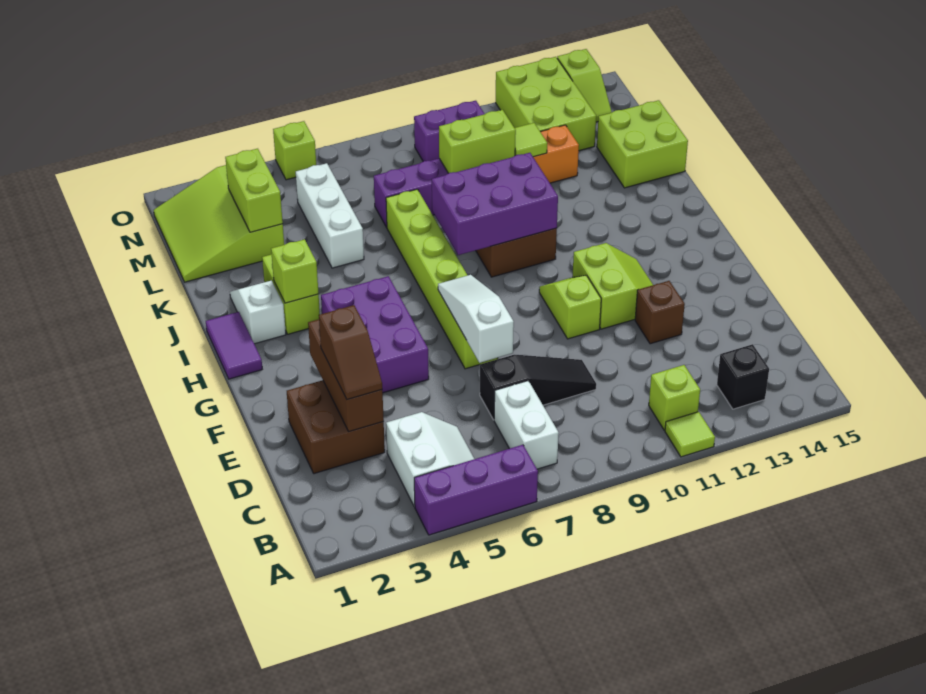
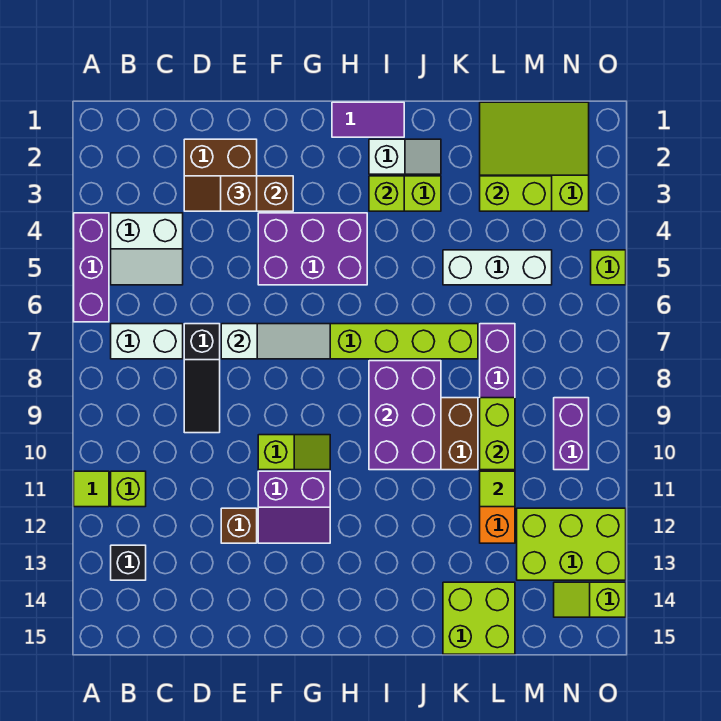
lime 2x2 slope [573,243,653,329] -> purple 2x2 slope [258,471,330,543]

